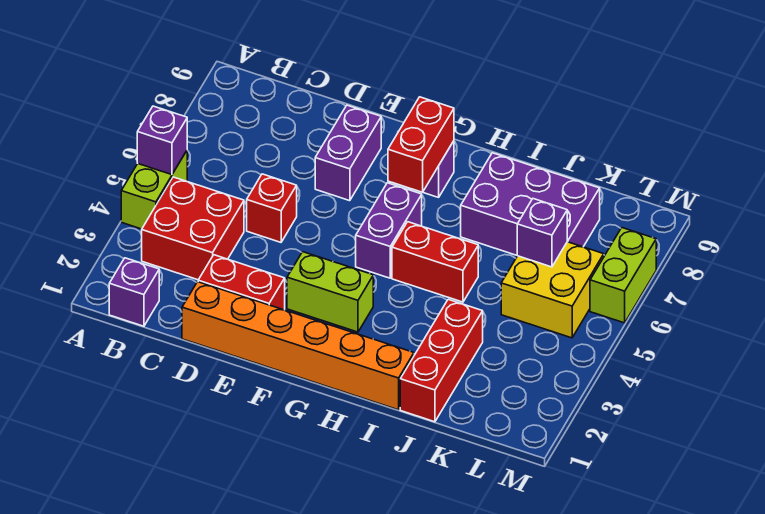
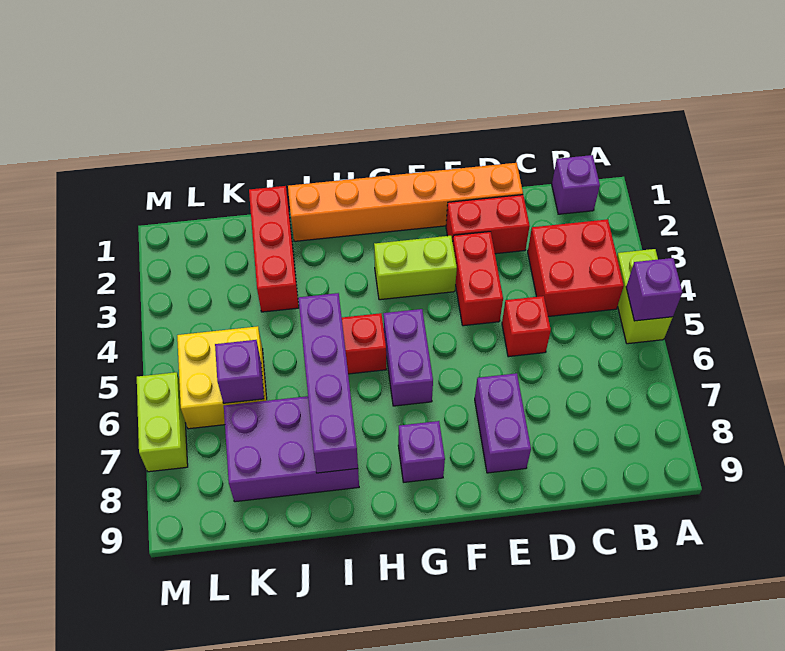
red 1x2 brick [388,97,454,192] -> red 1x2 brick moved to [453,232,503,326]
none -> purple 1x4 brick [298,293,358,473]

